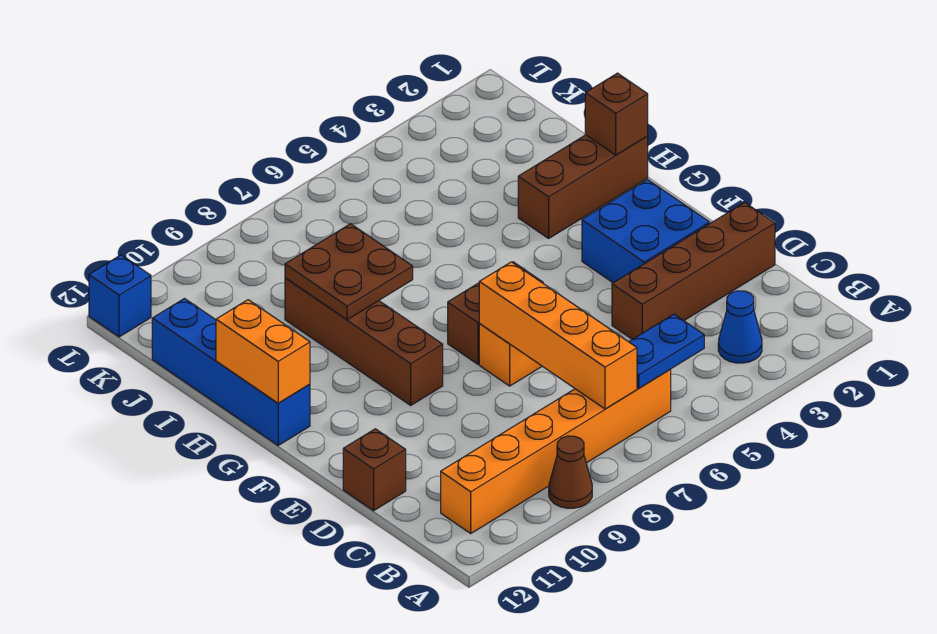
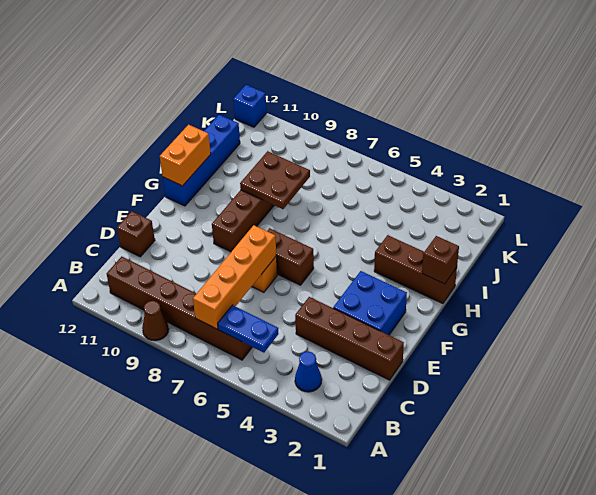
orange 1x6 brick [441,370,671,533] -> brown 1x6 brick [107,257,252,360]

